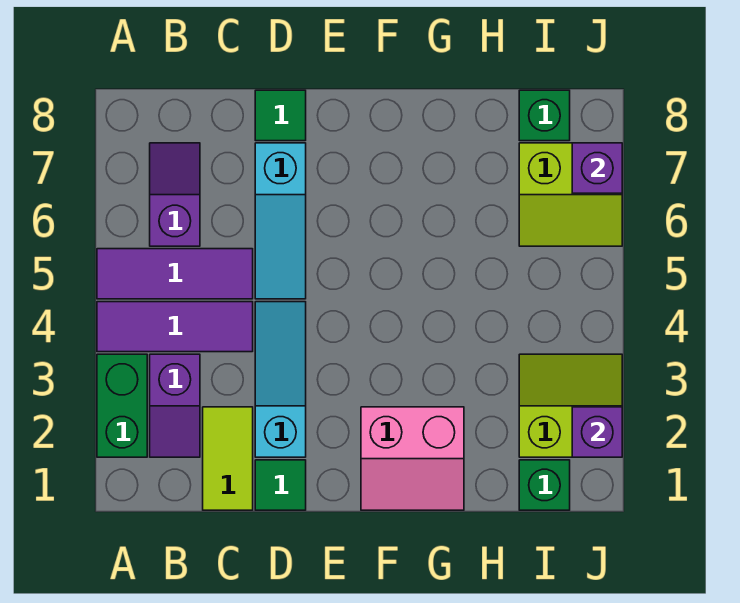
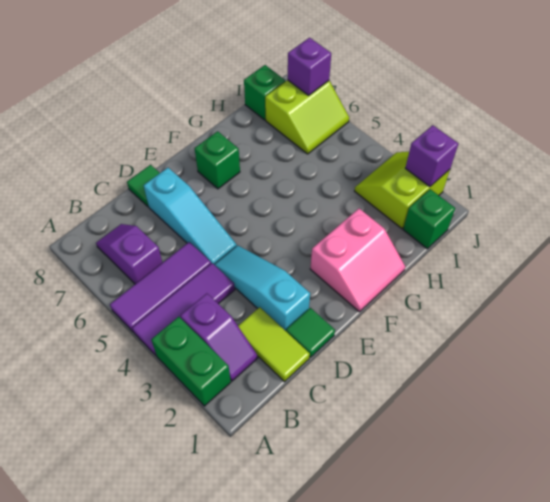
none -> green 1x1 brick [195,131,240,189]

